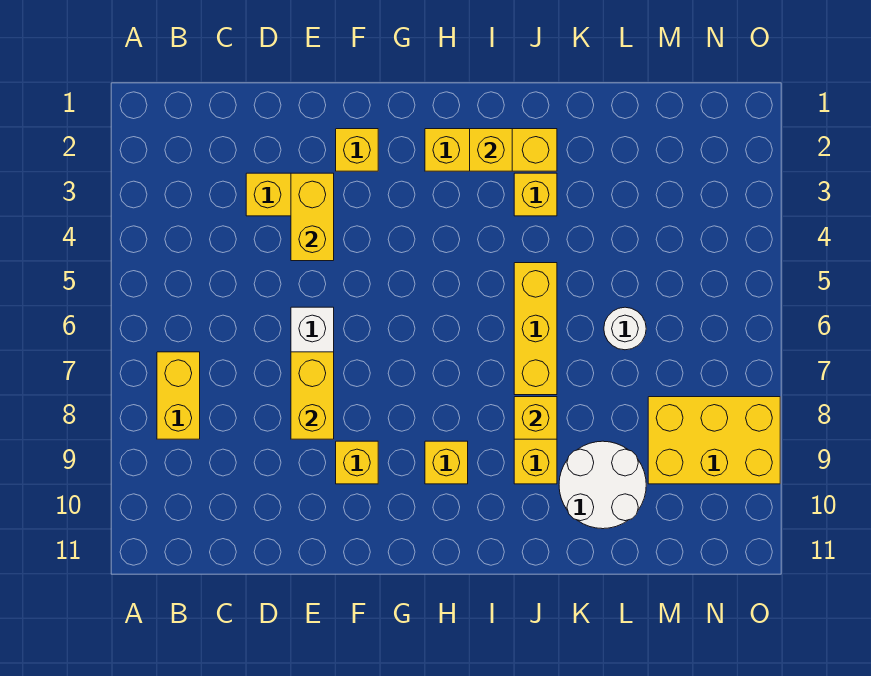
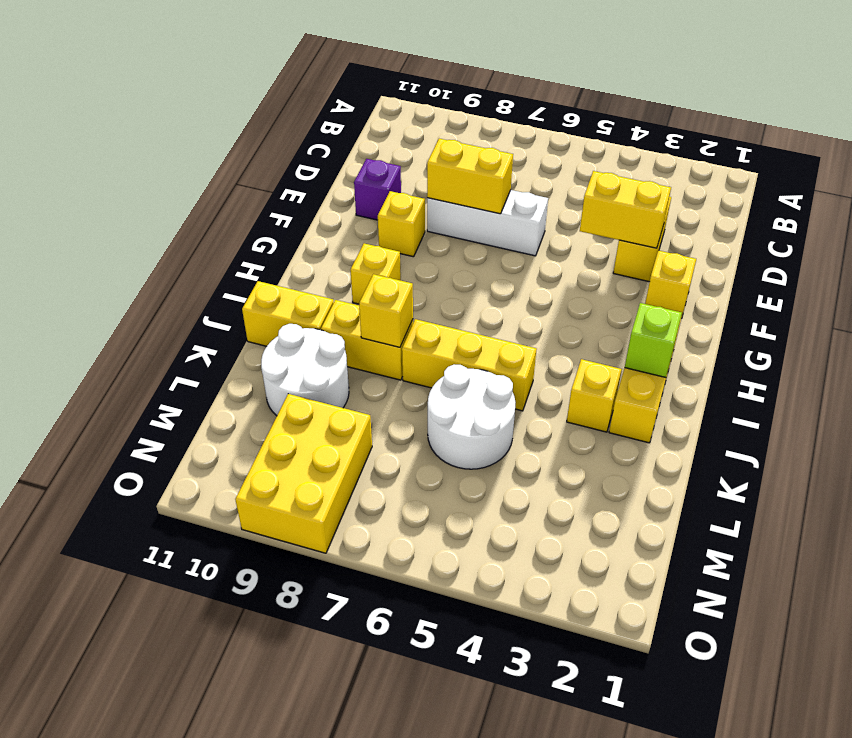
yellow 1x2 brick [157,352,200,439] -> yellow 1x2 brick moved to [242,281,334,346]
none -> purple 1x1 brick [354,159,401,220]
yellow 1x1 brick [470,129,512,171] -> lime 1x1 brick [625,303,682,377]
white 1x1 round brick [604,307,646,350] -> white 2x2 round brick [428,364,516,469]

